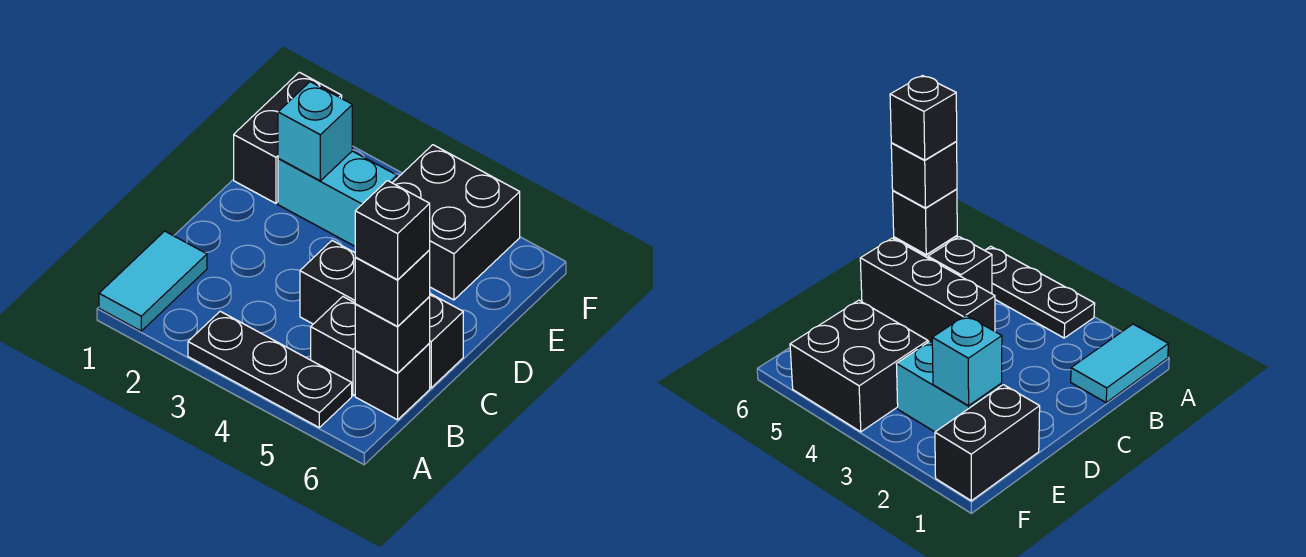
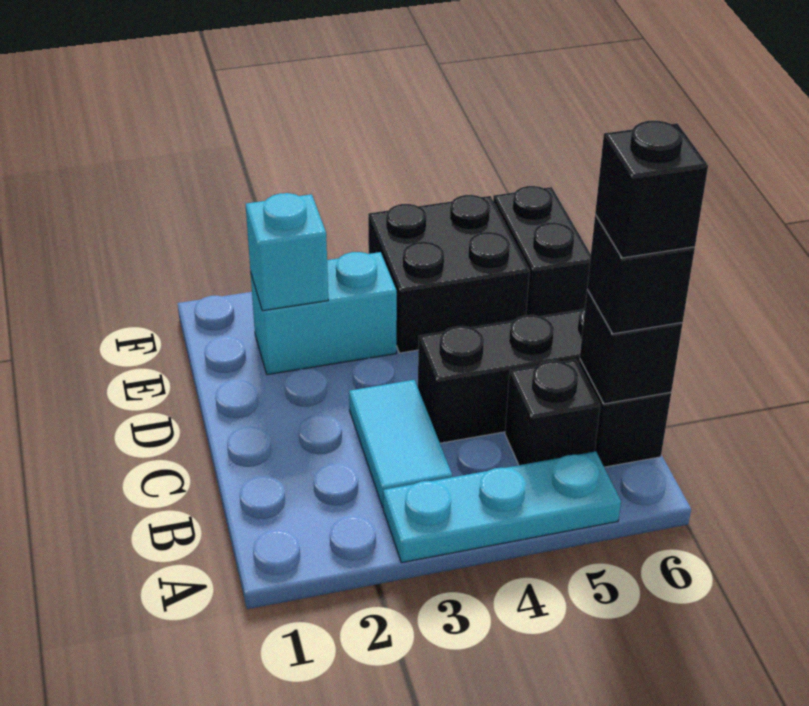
cyan 1x2 tile [99,231,207,331] -> cyan 1x2 tile moved to [349,380,452,507]
black 1x3 plate [188,311,352,428] -> cyan 1x3 plate [383,452,621,563]
black 1x2 brick [234,72,342,203] -> black 1x2 brick moved to [493,186,591,316]

